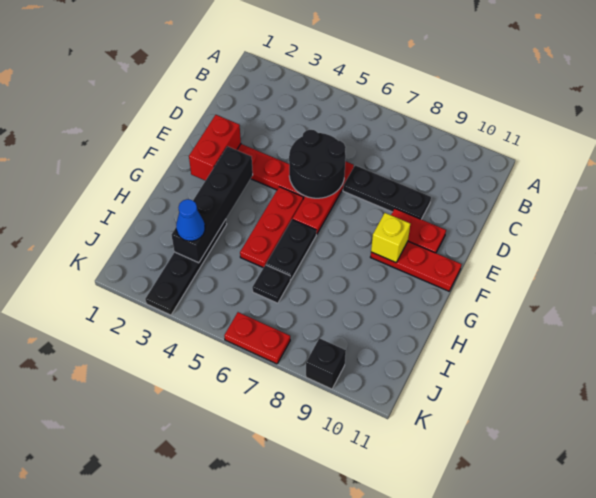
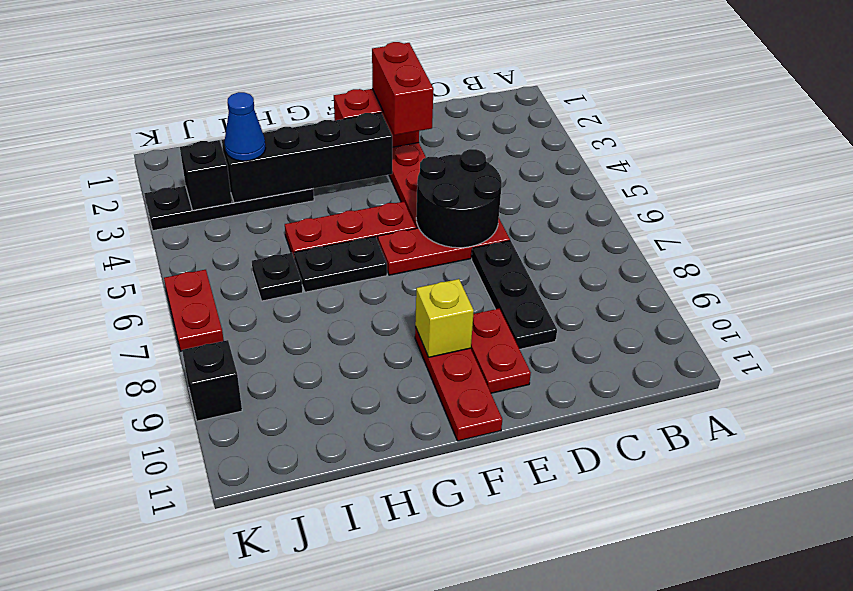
none -> red 1x2 brick [372,42,434,135]
none -> black 1x1 brick [180,140,232,210]

